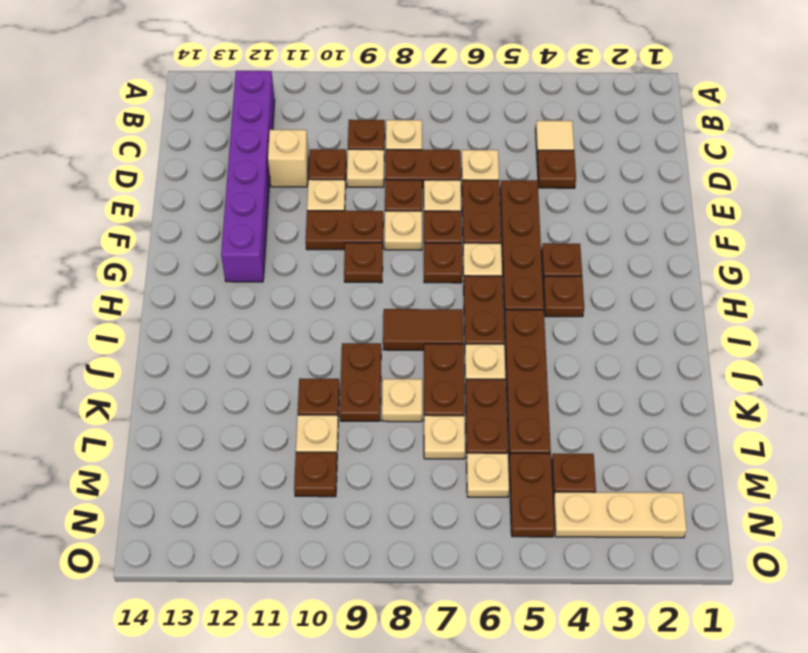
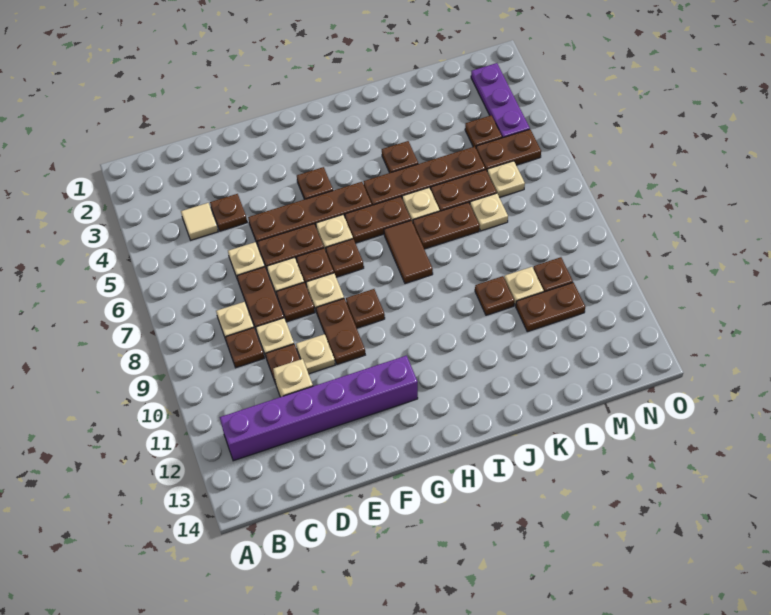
brown 1x1 plate [543,276,584,317] -> brown 1x1 plate moved to [382,141,418,173]
brown 1x2 plate [340,343,381,421] -> brown 1x2 plate moved to [516,283,585,332]
tan 1x1 plate [382,379,422,422] -> none
tan 1x3 plate [553,492,687,538] -> purple 1x3 plate [471,63,530,138]

